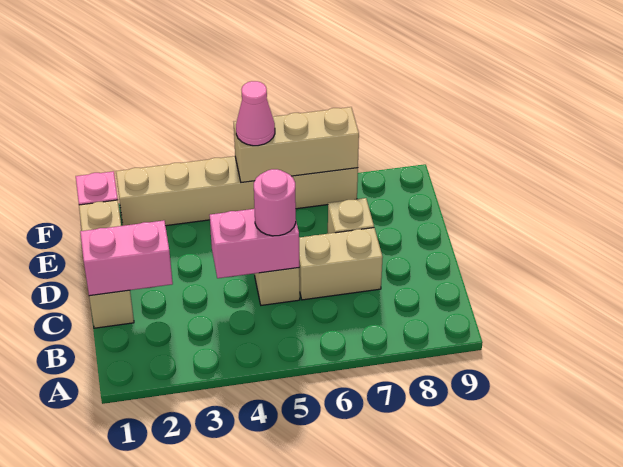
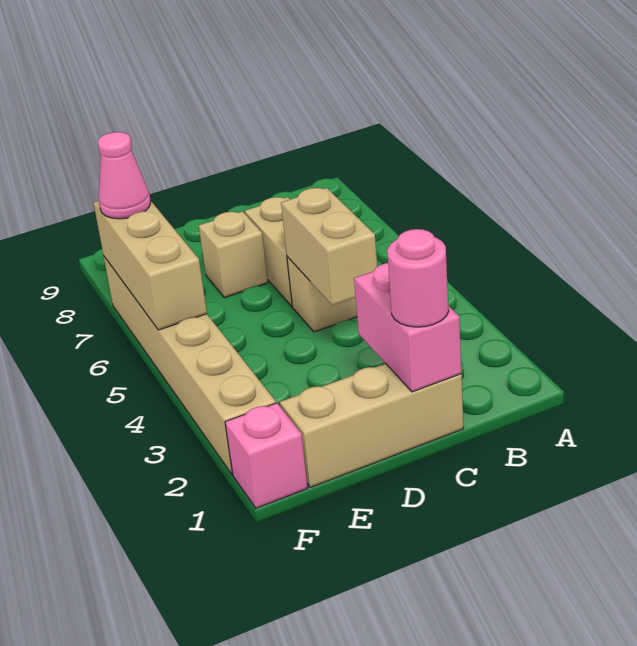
pink 1x2 brick [210,209,299,278] -> tan 1x2 brick [281,188,377,305]
pink 1x1 round brick [254,169,296,236] -> pink 1x1 round brick moved to [387,229,449,327]
pink 1x1 cone [236,81,275,146] -> pink 1x1 cone moved to [98,132,151,219]

